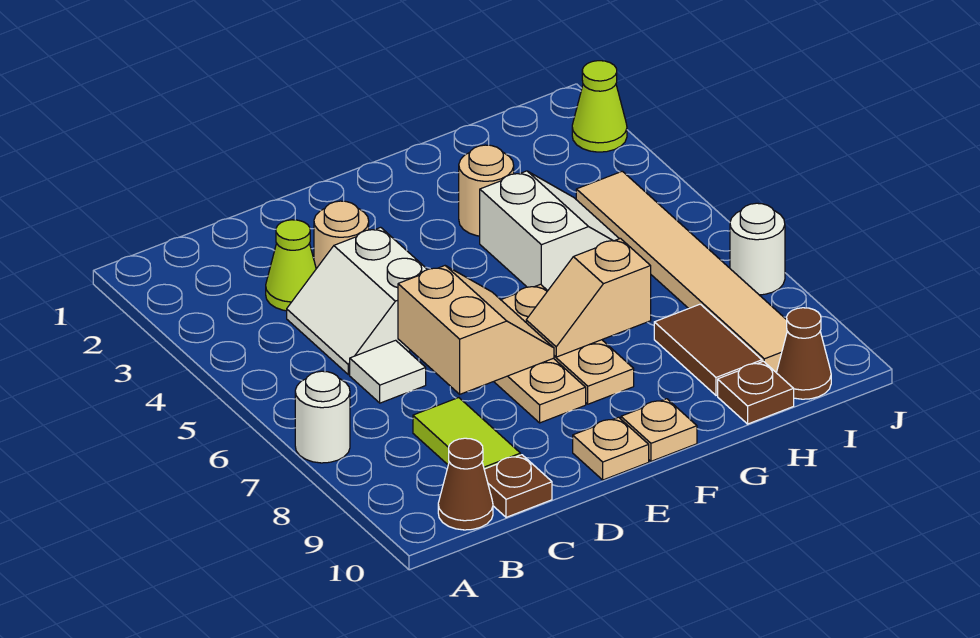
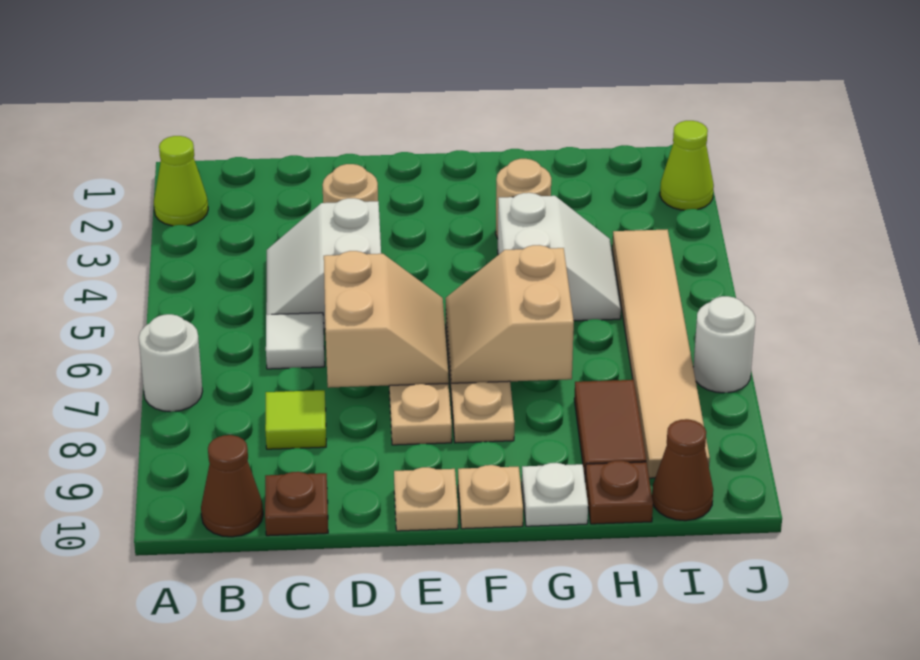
lime 1x1 cone [266,220,316,311] -> lime 1x1 cone moved to [154,136,208,226]
lime 1x2 tile [413,398,520,469] -> lime 1x1 tile [265,390,326,449]
tan 1x2 slope [526,238,651,357] -> tan 2x2 slope [446,245,574,383]
none -> white 1x1 plate [522,463,588,526]

